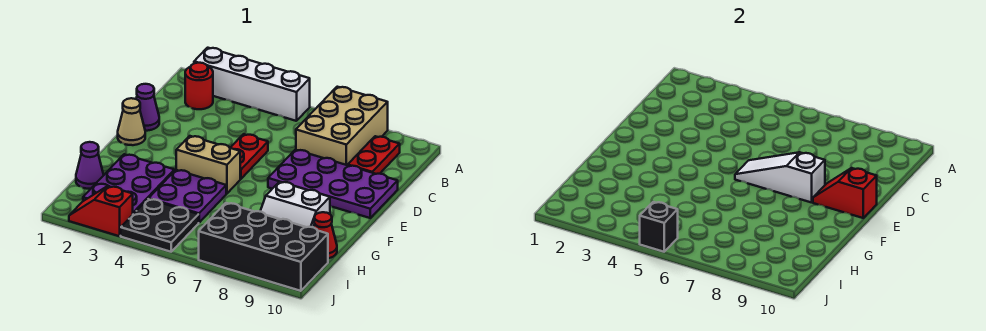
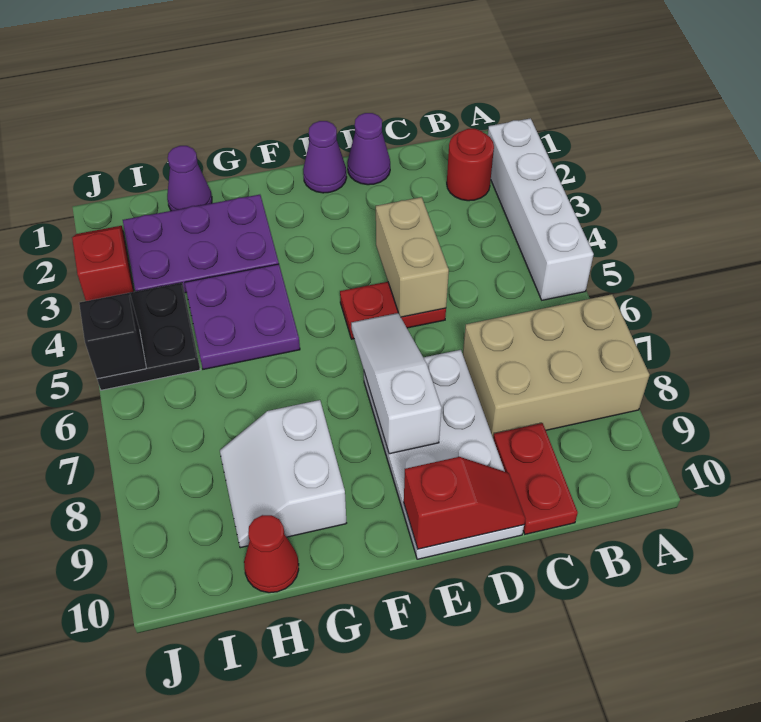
red 1x2 plate [348,136,400,174] -> red 1x2 plate turned to [493,423,578,534]
purple 2x4 plate [268,150,398,218] -> white 2x4 plate [364,350,524,559]
tan 1x1 cone [118,98,145,145] -> purple 1x1 cone [303,121,347,193]
red 1x2 slope [813,168,877,218] -> red 1x2 slope turned to [404,457,525,549]
tan 1x2 brick [176,136,240,194] -> tan 1x2 brick moved to [376,197,449,317]
black 2x4 brick [199,203,328,291] -> none

